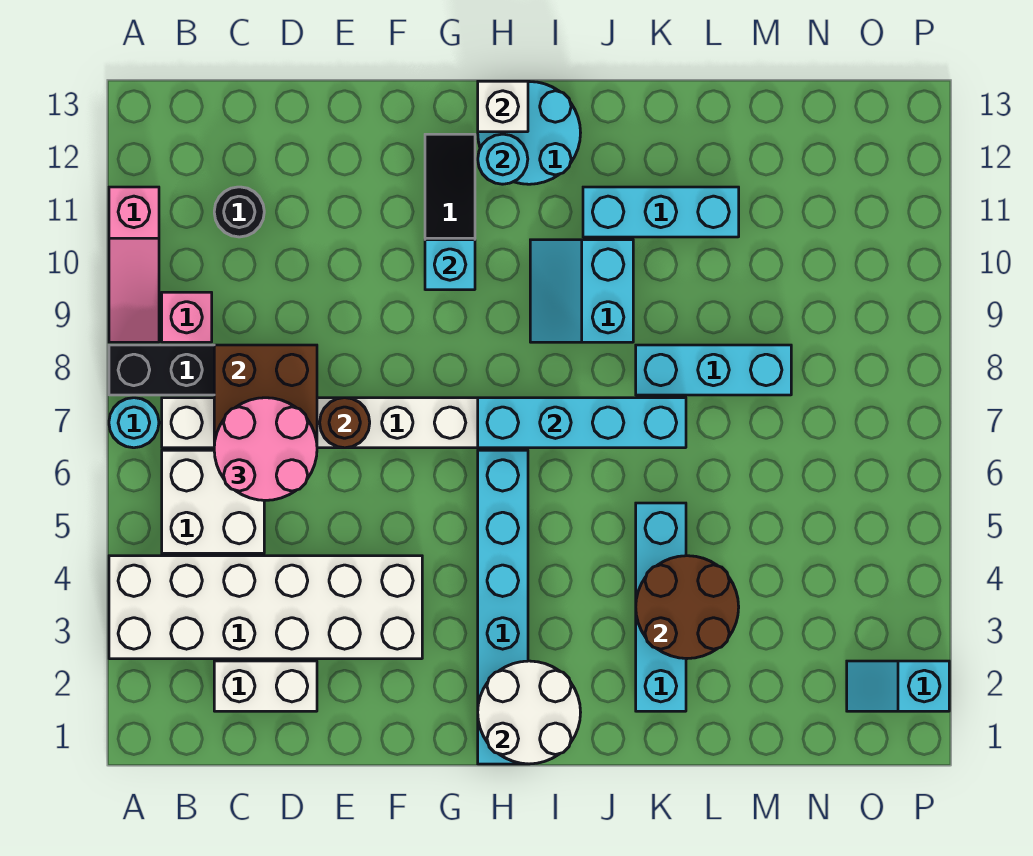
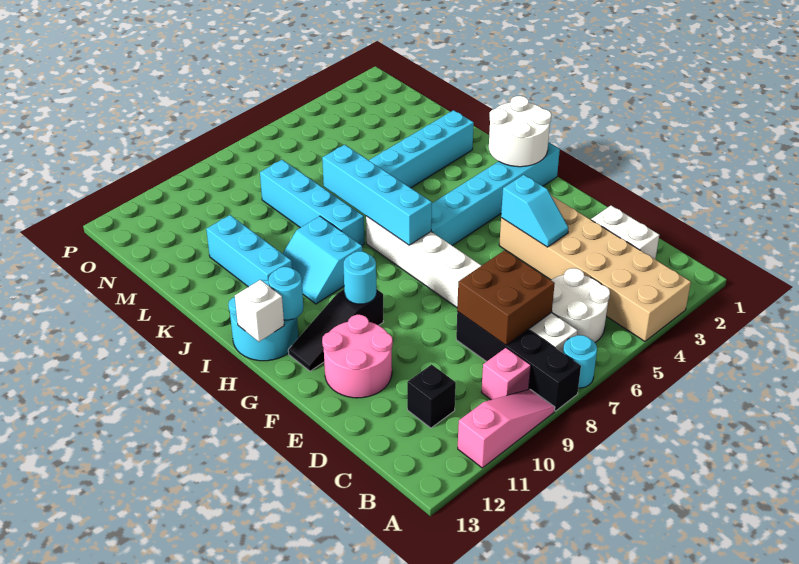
white 2x6 brick [109,556,422,659] -> tan 2x6 brick [499,194,691,341]
white 2x2 brick [162,450,264,553] -> white 2x2 round brick [551,268,610,342]
pink 2x2 round brick [214,398,317,500] -> pink 2x2 round brick moved to [322,315,393,398]
black 1x1 round brick [214,187,264,237] -> black 1x1 brick [407,364,456,428]
brown 1x1 round brick [320,398,370,448] -> none
cyan 1x1 brick [425,240,475,290] -> cyan 1x1 round brick [344,251,376,304]
cyan 2x2 slope [530,240,633,342] -> cyan 2x2 slope turned to [283,216,362,304]
brown 2x2 round brick [636,556,739,659] -> none
cyan 1x3 brick [636,345,791,395] -> cyan 1x4 brick [260,160,364,245]
cyan 1x2 slope [847,661,949,711] -> cyan 1x2 slope moved to [501,175,569,247]

